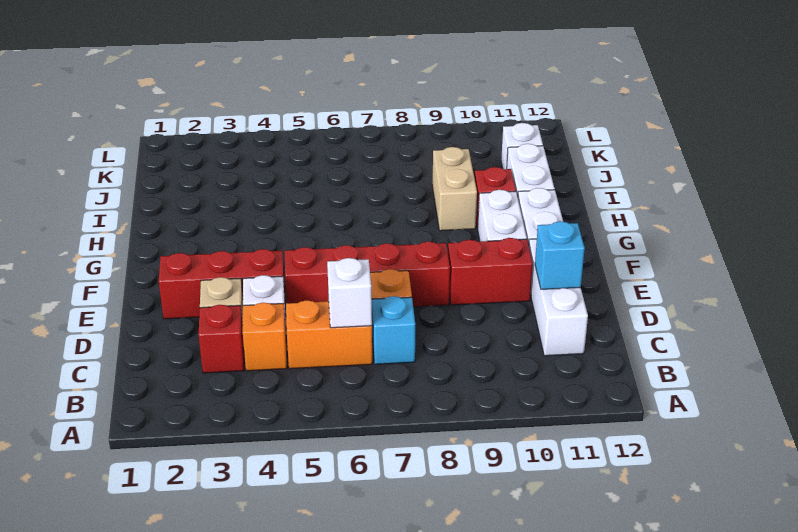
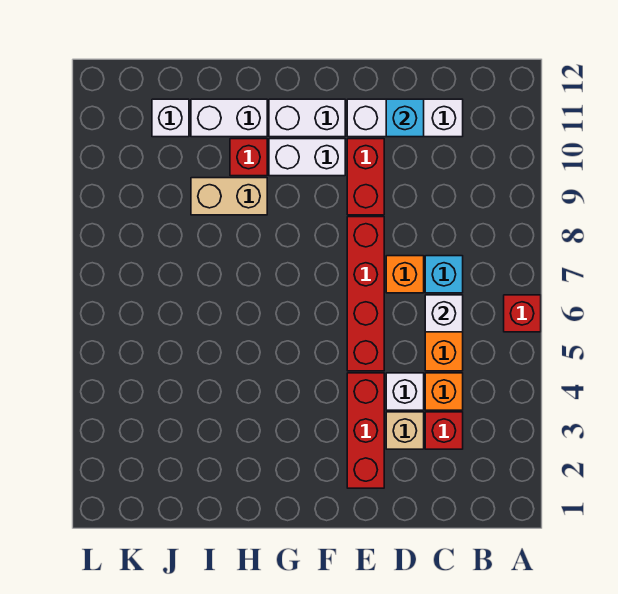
none -> red 1x1 brick [504,295,541,332]

